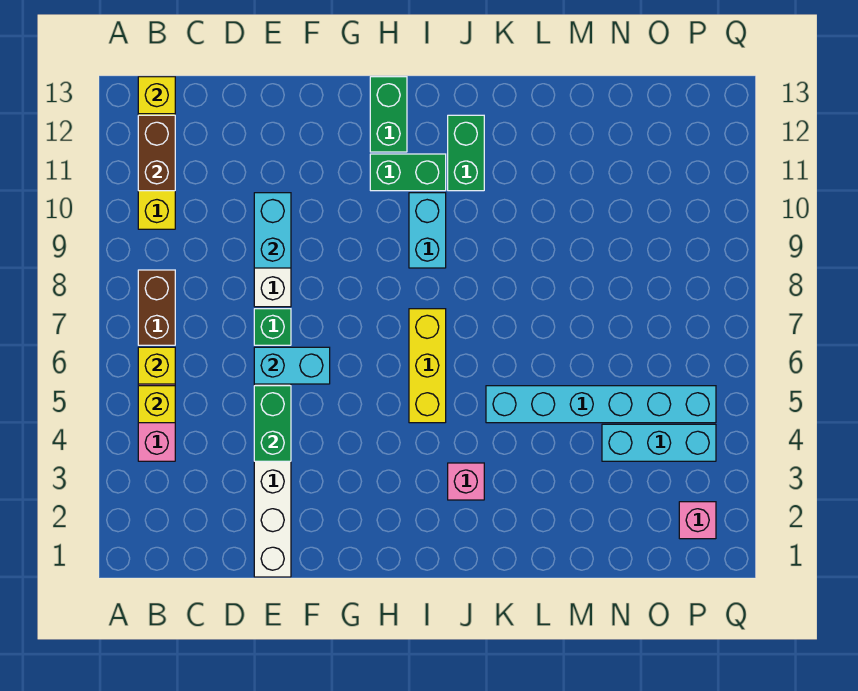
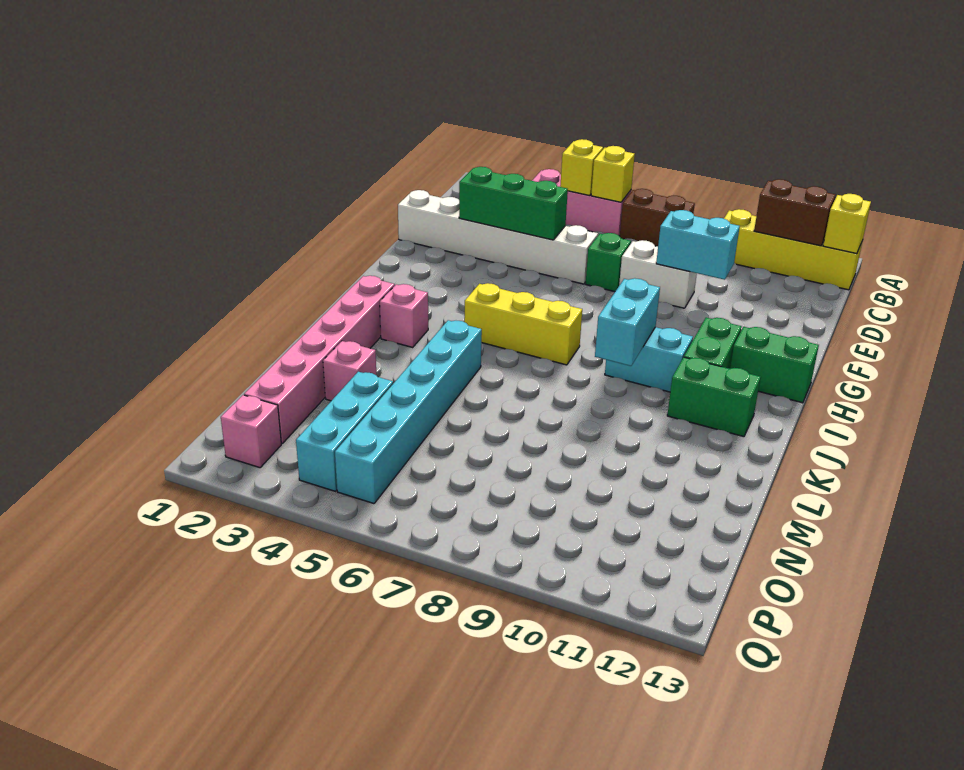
green 1x2 brick [254,386,291,461] -> green 1x3 brick [459,167,568,240]
cyan 1x2 brick [254,347,330,384] -> cyan 1x2 brick moved to [595,278,660,366]
none -> pink 1x6 brick [244,276,395,443]
none -> pink 1x1 brick [323,341,376,401]

